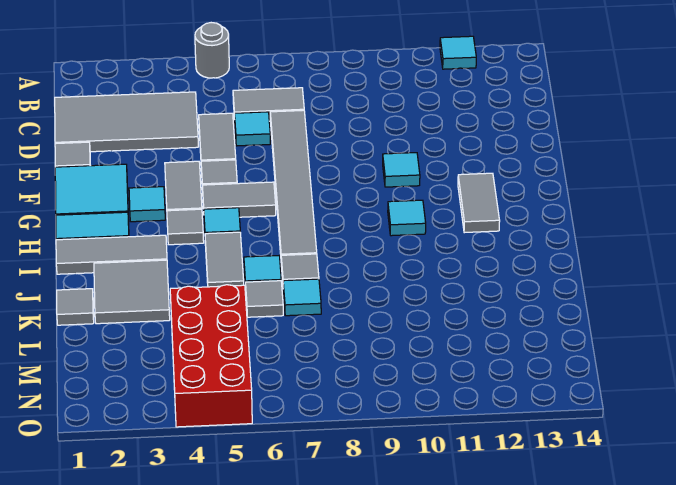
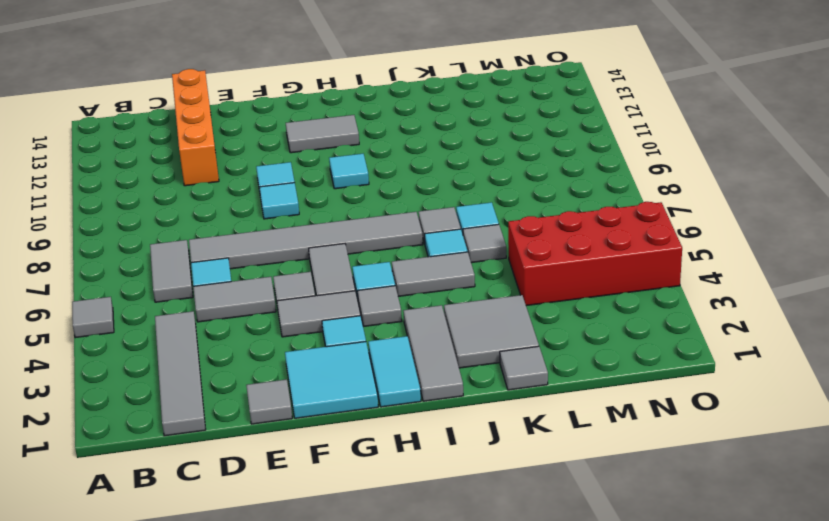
grey 1x1 round brick [195,23,229,78] -> grey 1x1 tile [72,297,114,338]
cyan 1x1 tile [440,36,476,69] -> cyan 1x1 tile moved to [259,183,299,219]
grey 2x4 tile [55,92,198,152] -> grey 1x4 tile [155,311,206,436]
none -> orange 1x4 brick [172,69,219,186]

